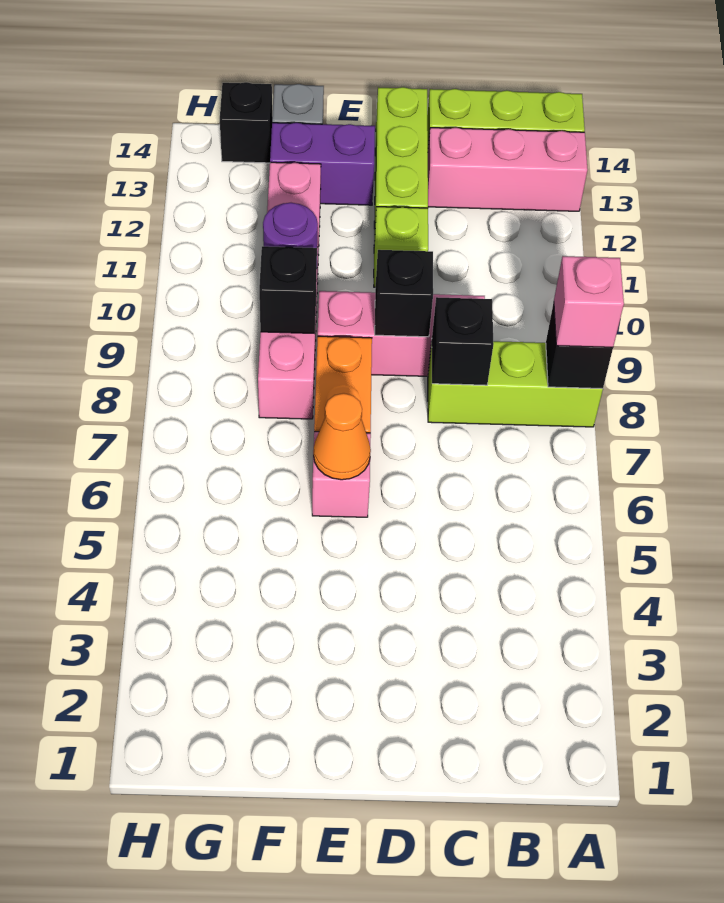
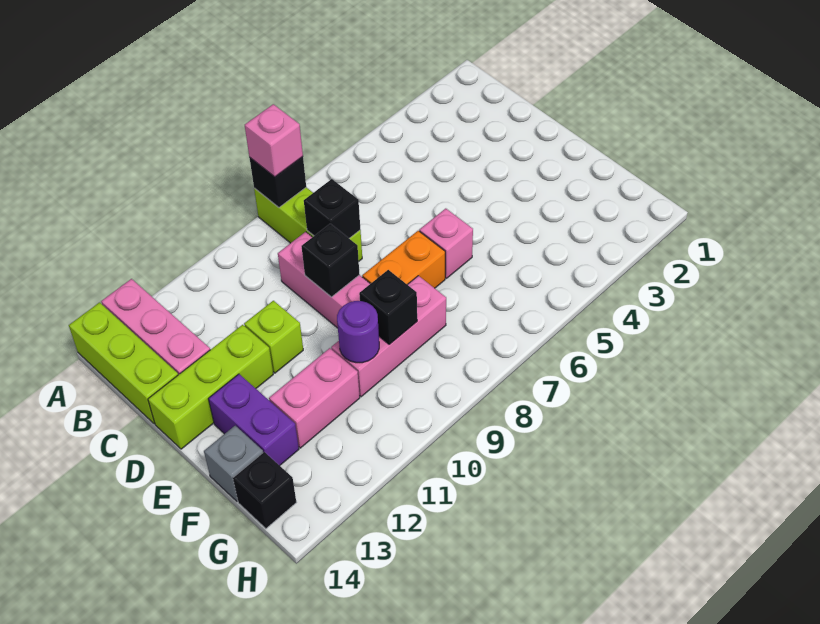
orange 1x1 cone [313,393,371,480] -> none

